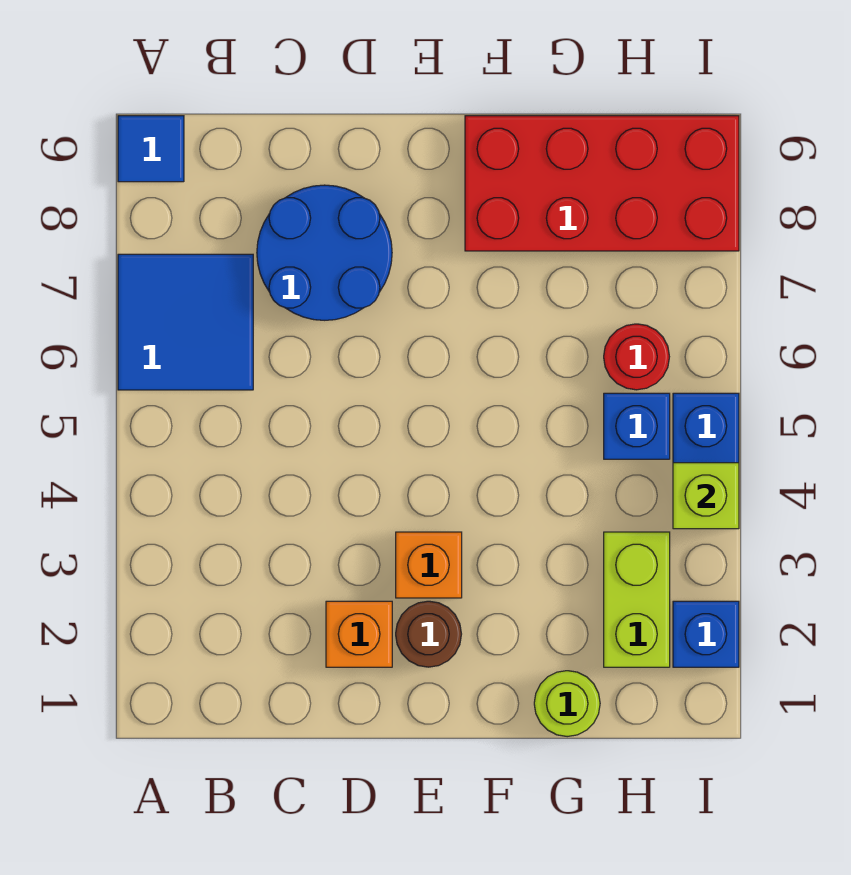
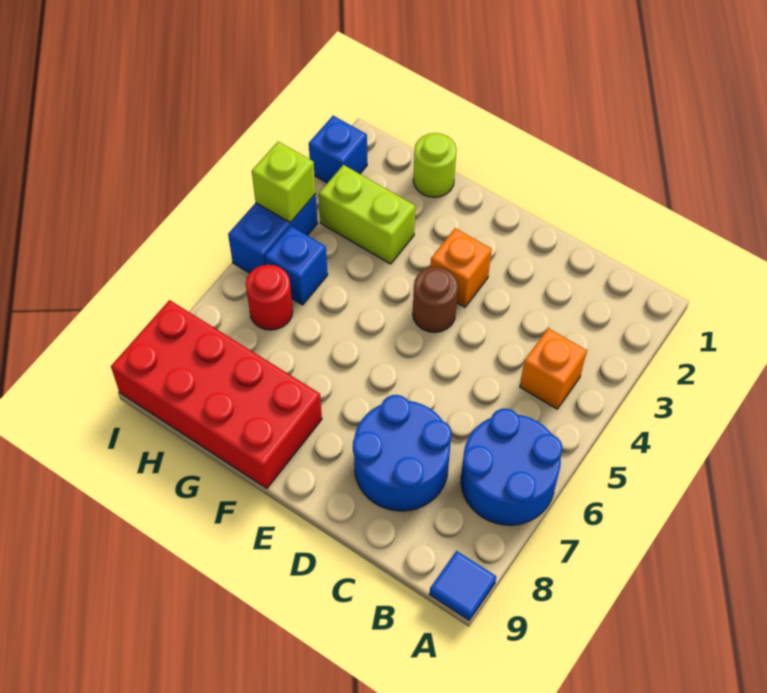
blue 2x2 tile [118,254,253,390] -> blue 2x2 round brick [461,409,562,525]
orange 1x1 brick [326,601,392,667] -> orange 1x1 brick moved to [520,328,587,409]
brown 1x1 round brick [396,601,461,667] -> brown 1x1 round brick moved to [413,267,458,332]
lime 1x2 brick [604,532,670,667] -> lime 1x2 brick turned to [319,165,415,264]

